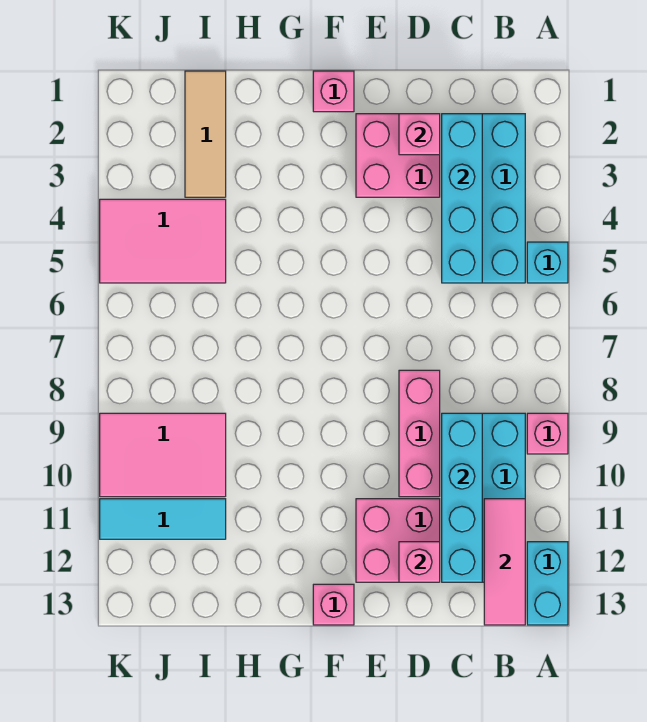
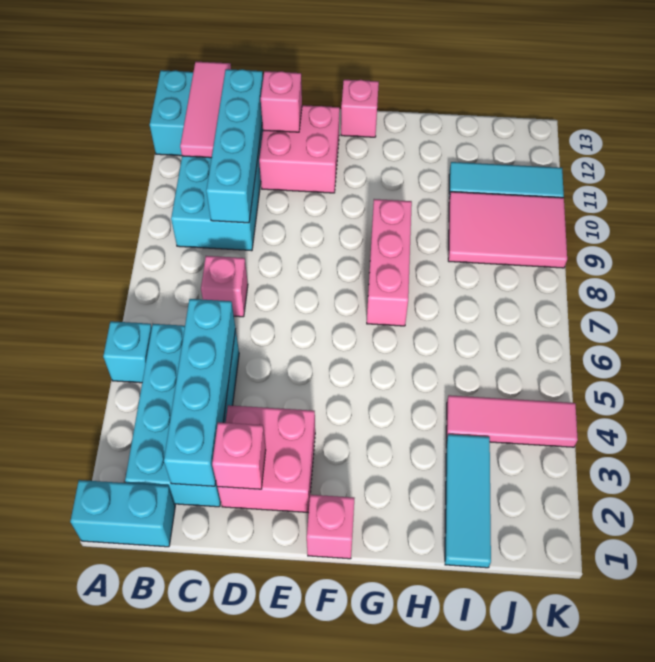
none -> cyan 1x2 brick [70,480,175,547]
pink 1x1 brick [527,413,568,454] -> pink 1x1 brick moved to [201,256,248,317]
pink 1x3 brick [399,370,440,497] -> pink 1x3 brick moved to [367,199,412,326]
tan 1x3 tile [185,71,226,197] -> cyan 1x3 tile [445,434,491,568]
pink 2x3 tile [100,199,226,283] -> pink 1x3 tile [446,395,578,447]

